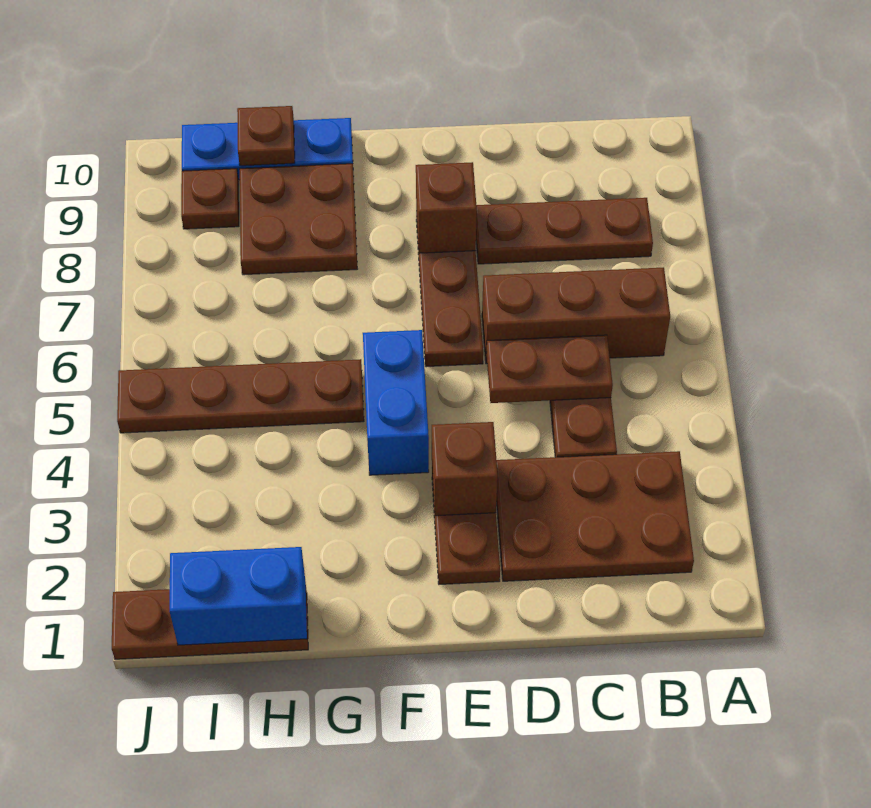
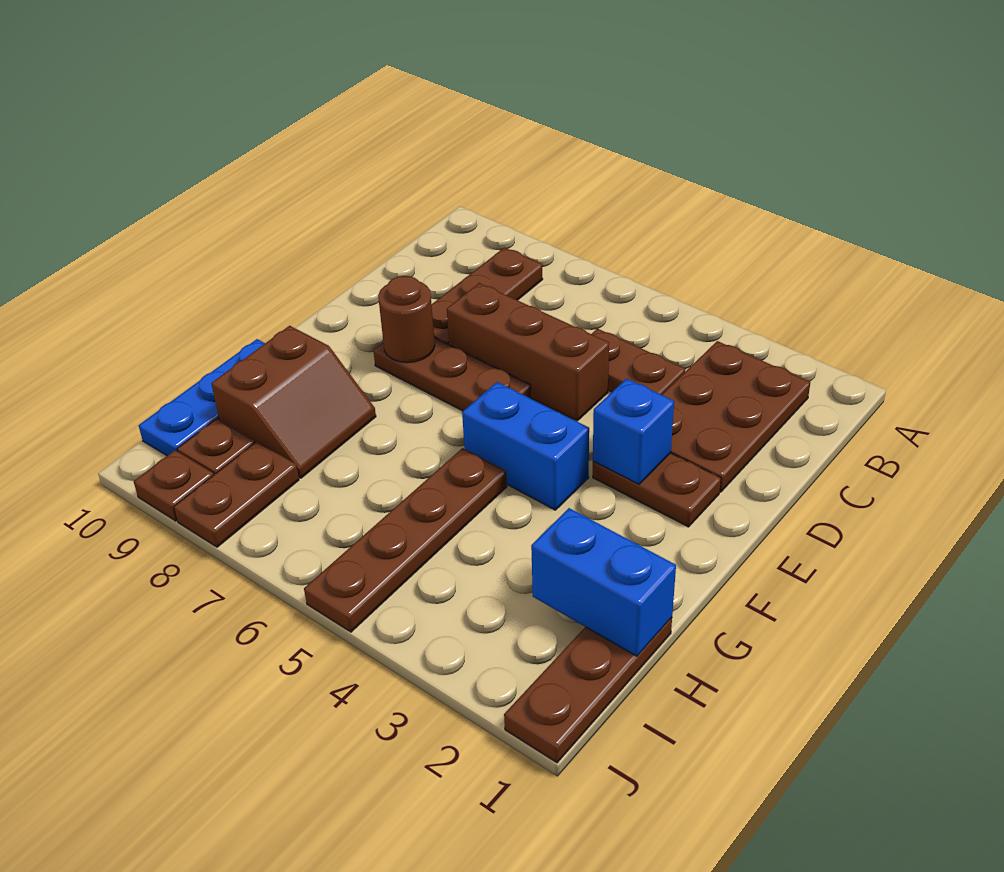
brown 1x3 brick [482,267,670,364] -> brown 1x3 brick turned to [447,283,609,421]
brown 1x2 plate [486,335,613,403] -> brown 1x2 plate moved to [174,442,299,547]
brown 1x1 brick [432,422,498,516] -> blue 1x1 brick [593,379,674,484]
brown 1x1 brick [416,162,477,253] -> brown 1x1 round brick [378,276,435,363]
brown 2x2 plate [240,164,357,275] -> brown 2x2 slope [211,326,376,478]
blue 1x2 brick [170,547,307,645] -> blue 1x2 brick turned to [531,508,676,656]
brown 1x1 plate [237,106,295,166] -> brown 1x1 plate moved to [134,450,213,521]

